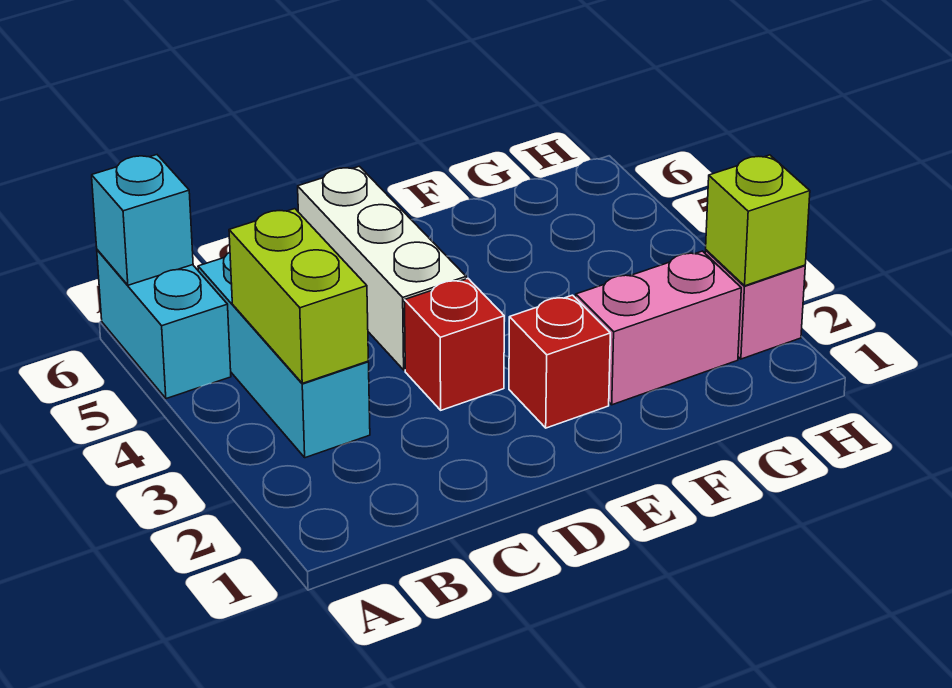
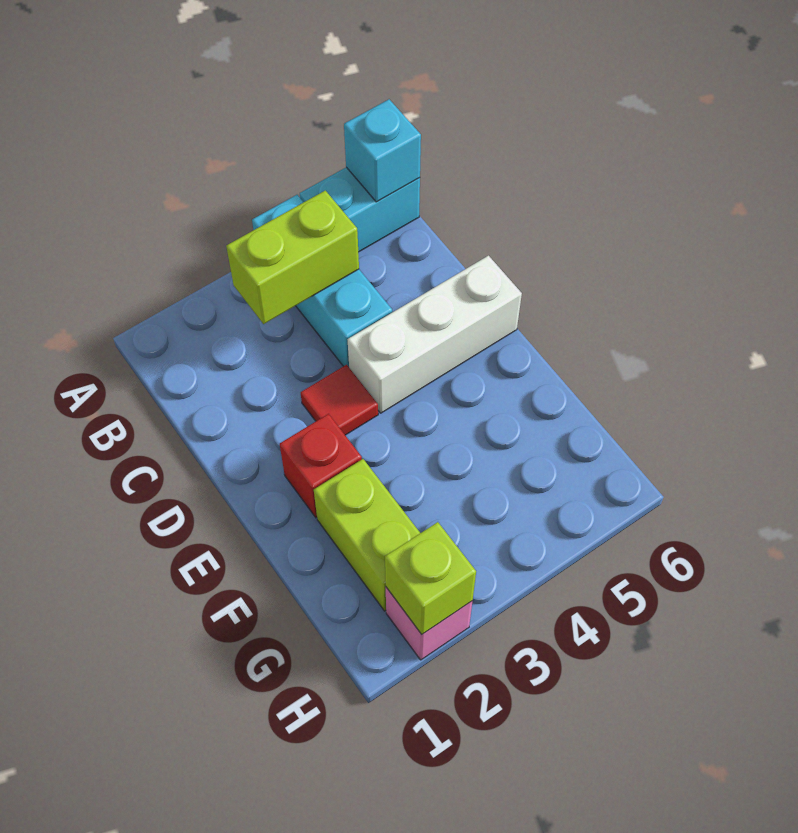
cyan 1x3 brick [198,252,370,458] -> cyan 1x3 brick turned to [252,195,392,367]
red 1x1 brick [404,279,504,410] -> red 1x1 tile [301,365,378,435]
pink 1x2 brick [576,251,741,405] -> lime 1x2 brick [314,459,420,611]

